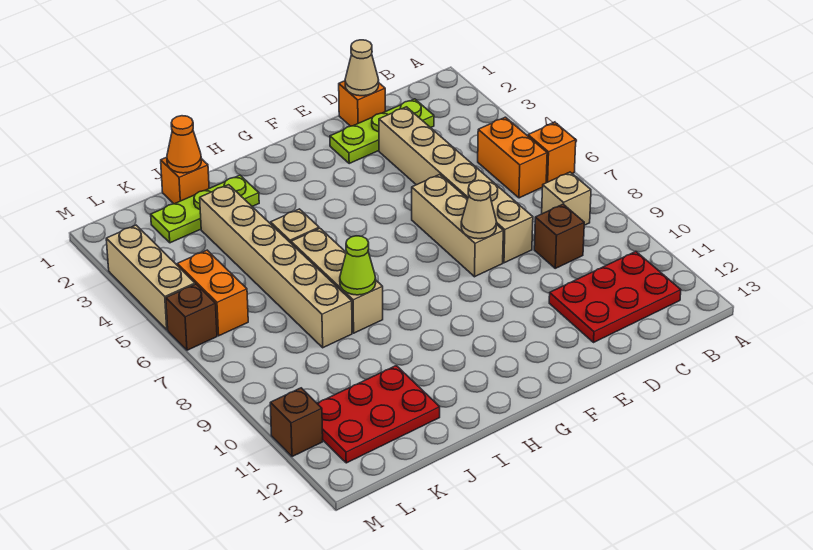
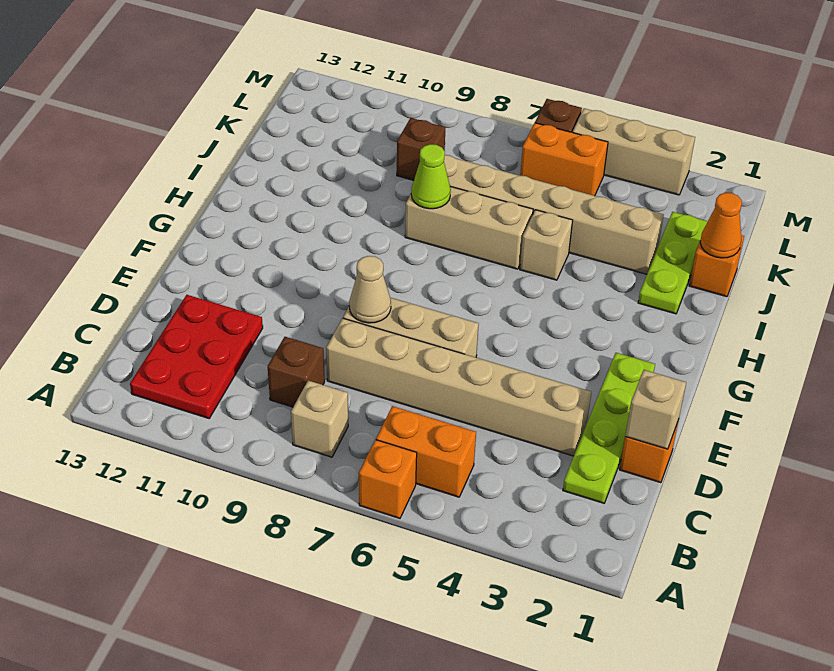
lime 1x3 plate [330,99,434,163] -> lime 1x4 plate [563,353,655,503]
tan 1x1 cone [345,40,379,96] -> tan 1x1 brick [625,370,686,449]
red 2x3 plate [317,366,440,463] -> none
brown 1x1 brick [270,388,323,457] -> brown 1x1 brick moved to [397,118,446,180]

